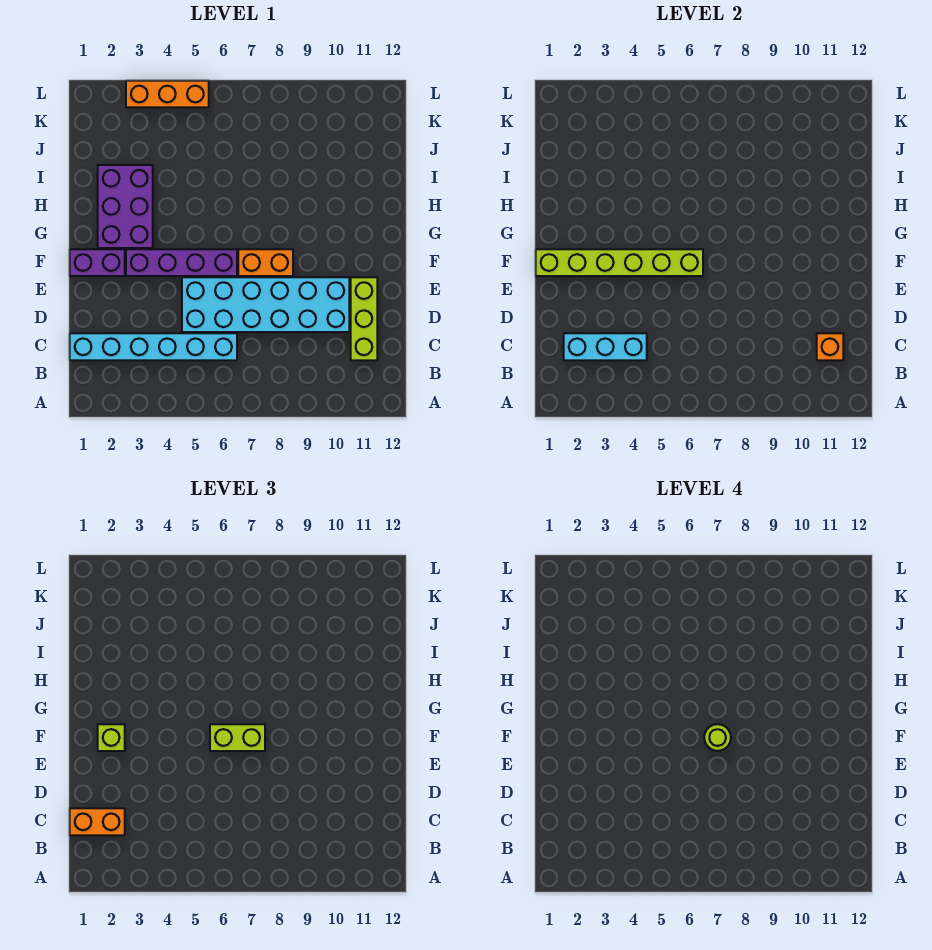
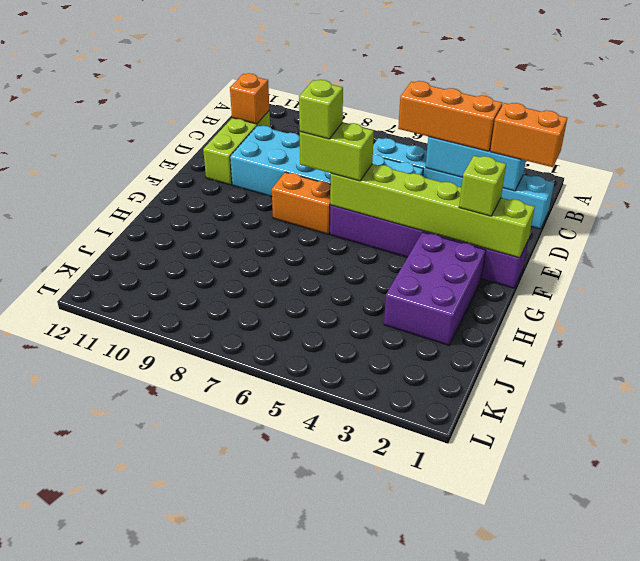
lime 1x1 round brick [704,724,731,751] -> lime 1x1 brick [299,80,343,139]
orange 1x3 brick [126,81,209,107] -> orange 1x3 brick moved to [398,81,502,151]

